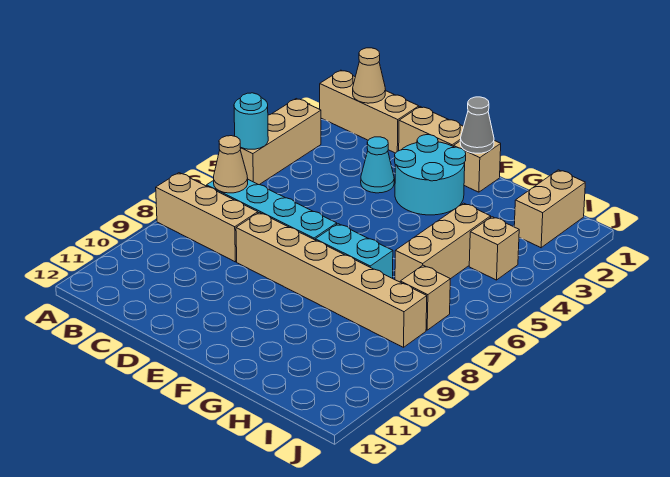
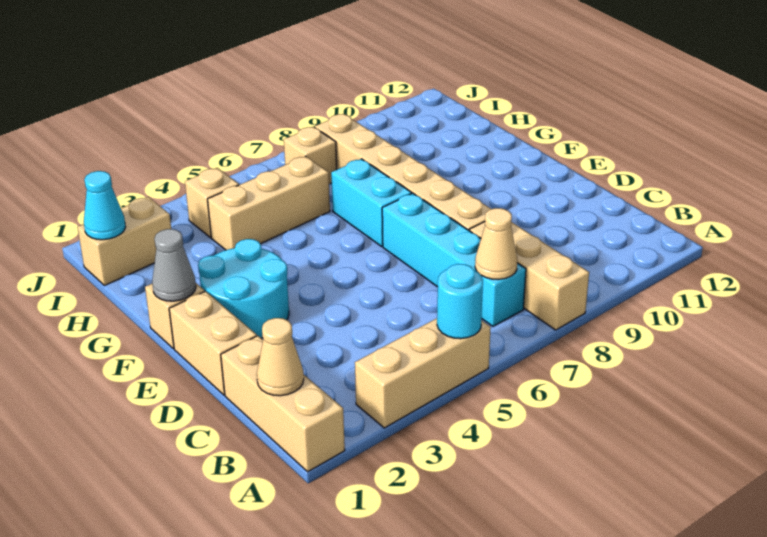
cyan 1x1 cone [361,137,394,193] -> cyan 1x1 cone moved to [84,171,126,240]

